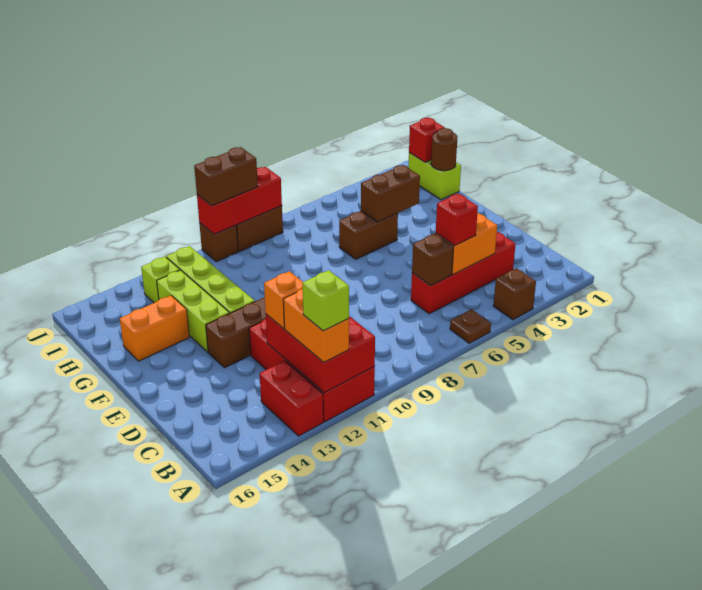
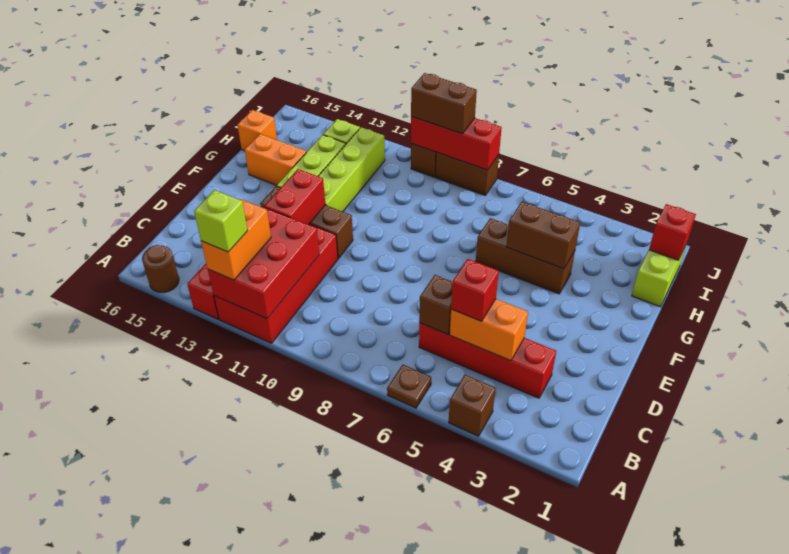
orange 1x1 brick [264,271,303,329] -> orange 1x1 brick moved to [238,110,277,151]
none -> red 1x2 brick [264,169,325,225]
brown 1x2 brick [339,211,398,259] -> brown 1x3 brick [476,218,575,294]
brown 1x1 round brick [431,128,457,171] -> brown 1x1 round brick moved to [142,245,179,293]

